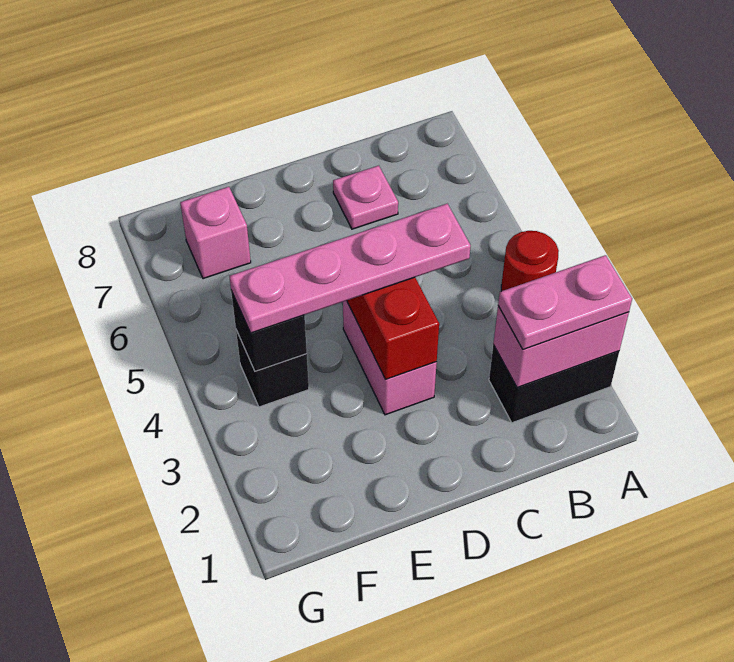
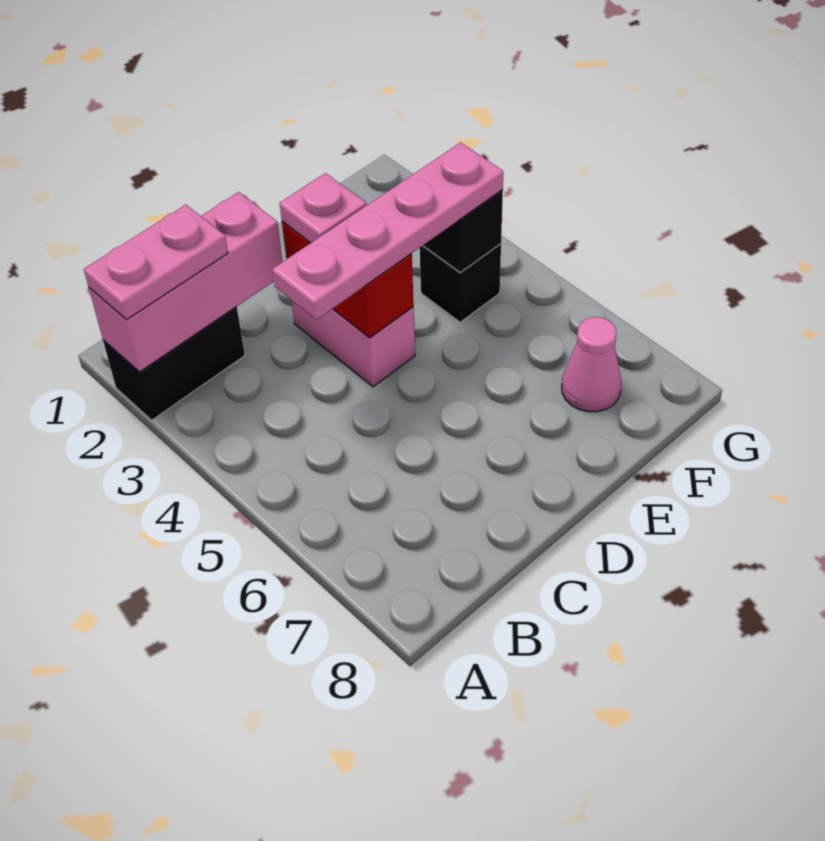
pink 1x2 brick [493,306,629,387] -> pink 1x3 brick [89,192,282,372]
red 1x1 round brick [501,231,559,291] -> none
pink 1x1 plate [333,166,398,229] -> pink 1x1 plate moved to [280,173,367,243]
pink 1x1 brick [180,187,251,279] -> pink 1x1 cone [562,317,621,412]

